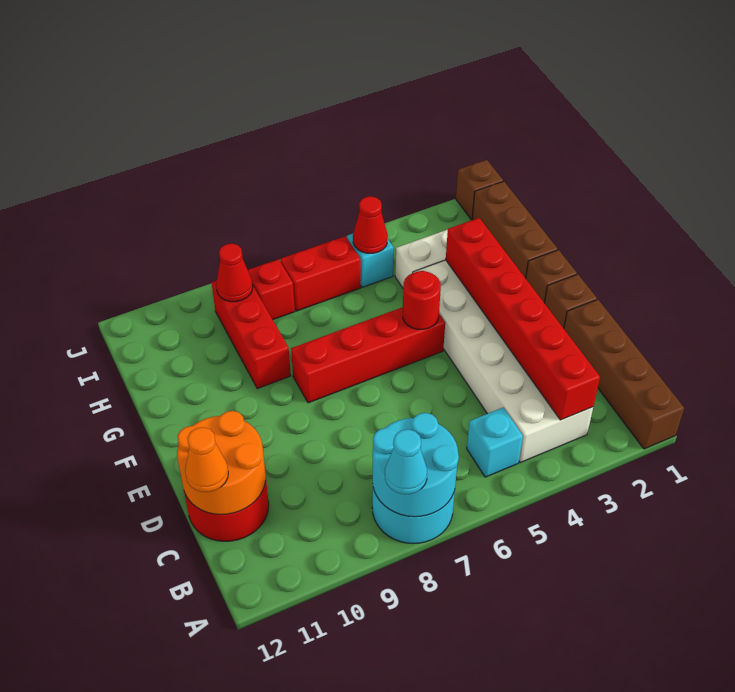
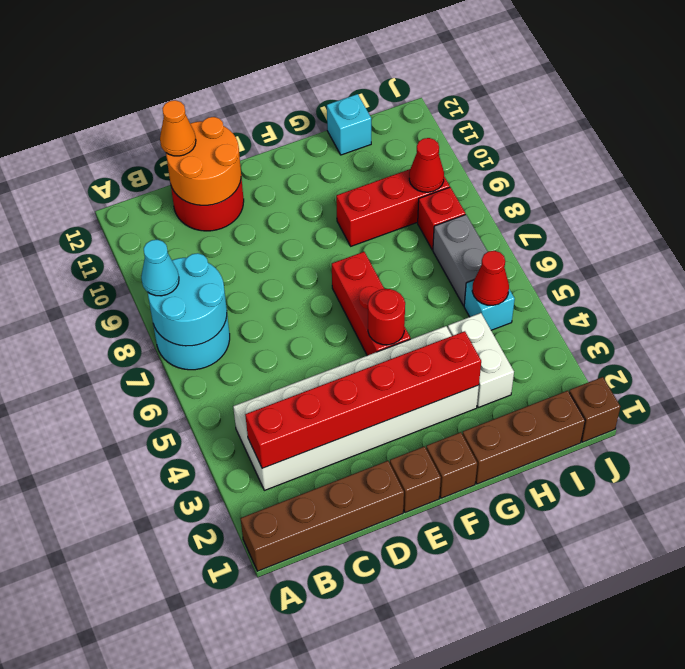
cyan 1x1 brick [467,407,523,477] -> cyan 1x1 brick moved to [327,94,371,155]
red 1x4 brick [291,307,445,403] -> red 1x3 brick [332,252,410,356]
red 1x2 brick [280,236,361,311] -> grey 1x2 brick [433,215,488,306]

